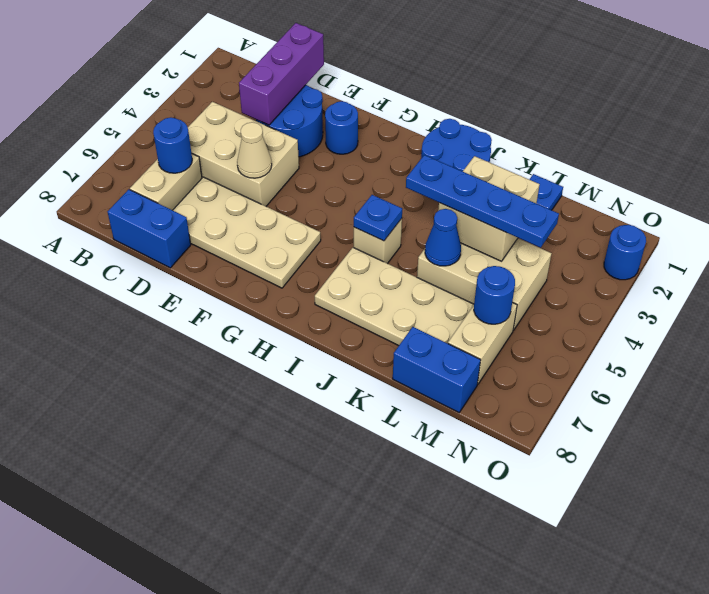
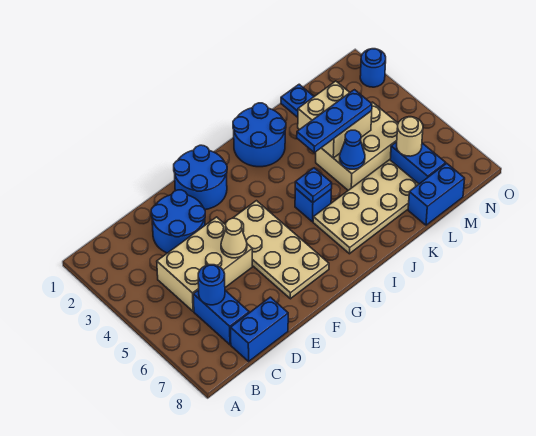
tan 1x2 brick [130,154,202,210] -> blue 1x2 brick [193,290,249,345]
purple 1x3 brick [239,23,324,125] -> none
tan 2x4 plate [173,177,321,288] -> tan 2x4 plate turned to [225,201,329,299]
blue 1x1 round brick [325,101,358,154] -> blue 2x2 round brick [174,145,227,210]
tan 1x1 brick [354,219,402,263] -> blue 1x1 brick [295,188,331,222]
blue 1x4 plate [406,155,559,248] -> blue 1x3 plate [297,90,372,153]
tan 1x2 brick [448,303,517,384] -> blue 1x2 brick [390,142,446,184]
blue 1x1 round brick [474,266,515,324] -> tan 1x1 round brick [397,117,423,156]

